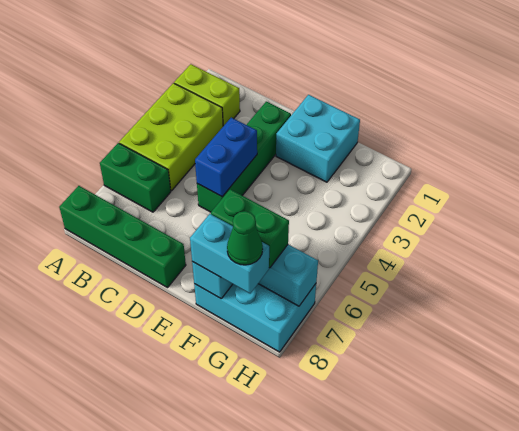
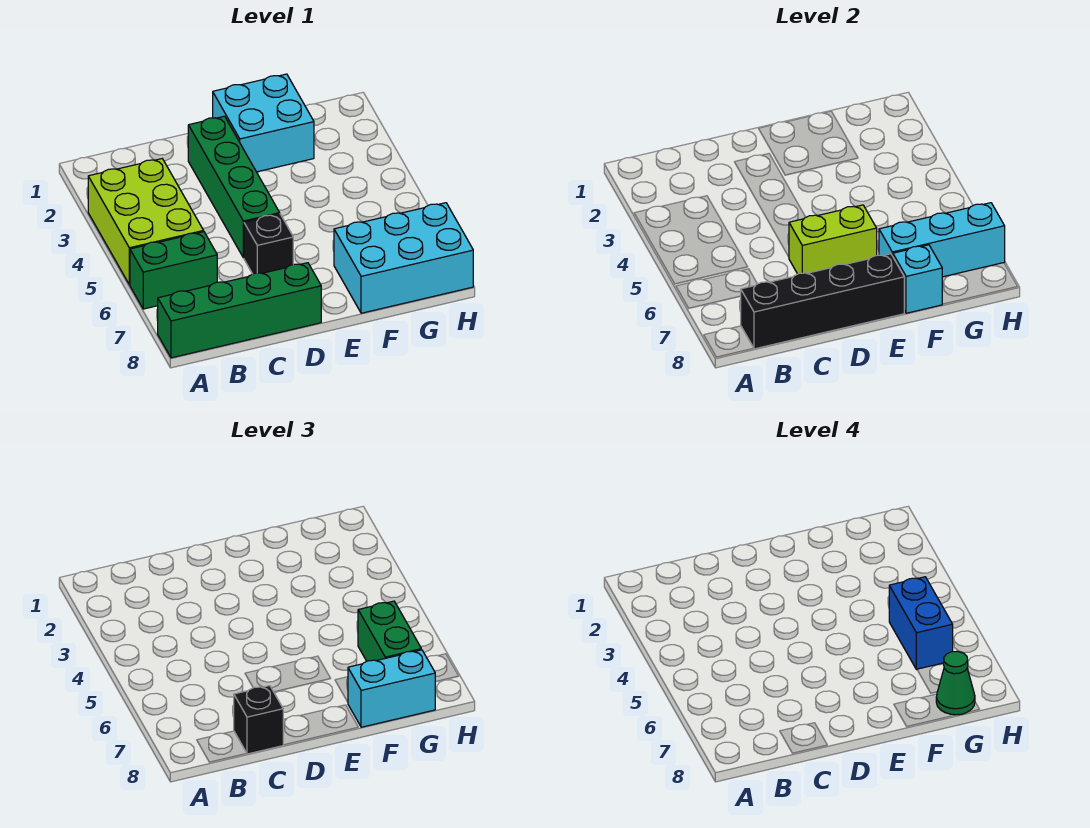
lime 1x2 brick [174,64,240,126] -> lime 1x2 brick moved to [789,205,877,274]
none -> black 1x4 brick [741,254,904,349]
none -> black 1x1 brick [234,686,283,754]
blue 1x2 brick [195,118,257,196] -> blue 1x2 brick moved to [889,577,953,670]
none -> black 1x1 brick [244,214,293,274]
green 1x2 brick [211,189,289,268] -> green 1x2 brick turned to [358,601,421,661]

